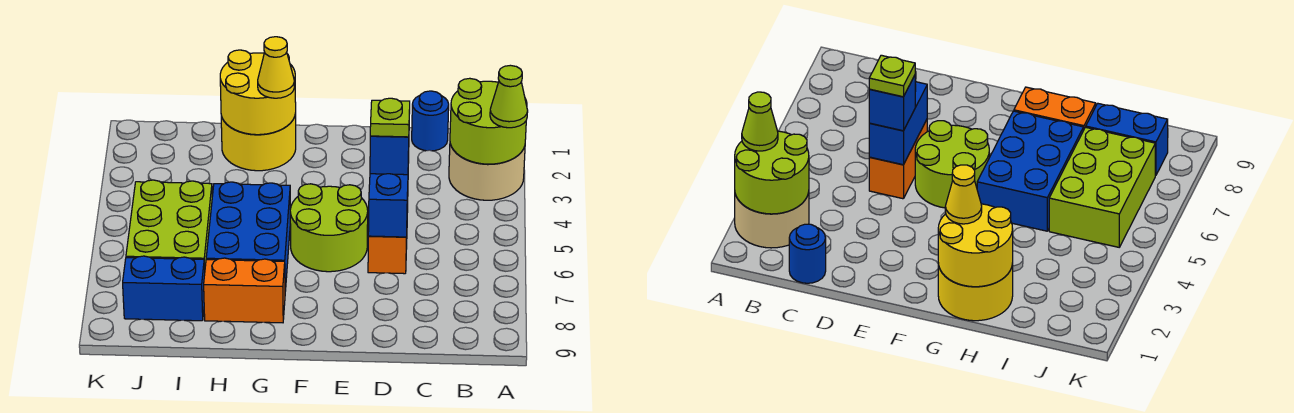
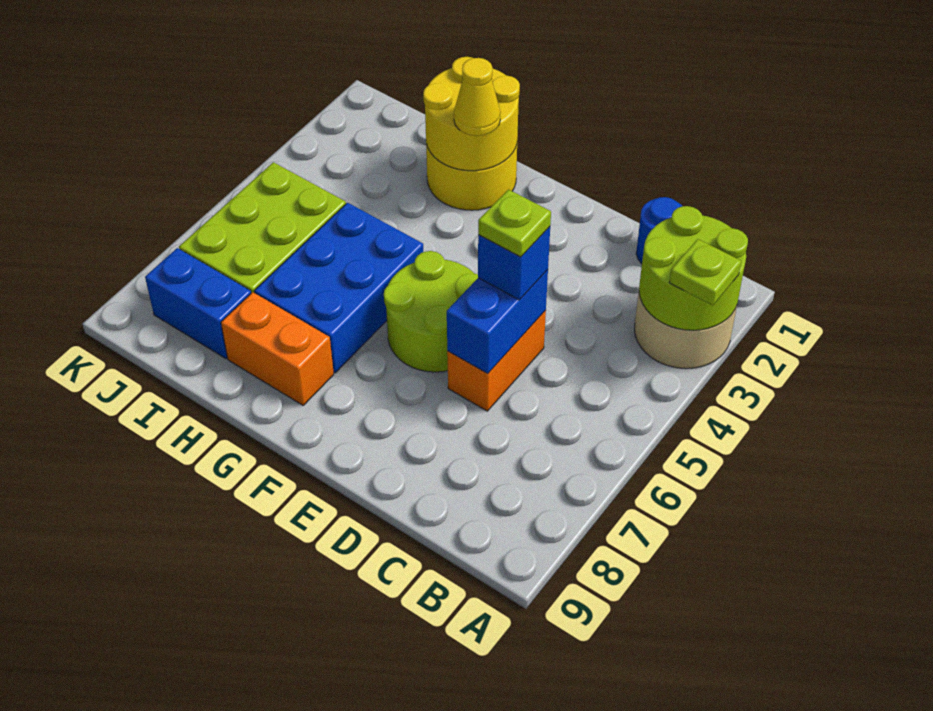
lime 1x1 cone [490,65,528,128] -> lime 1x1 plate [669,239,741,305]

